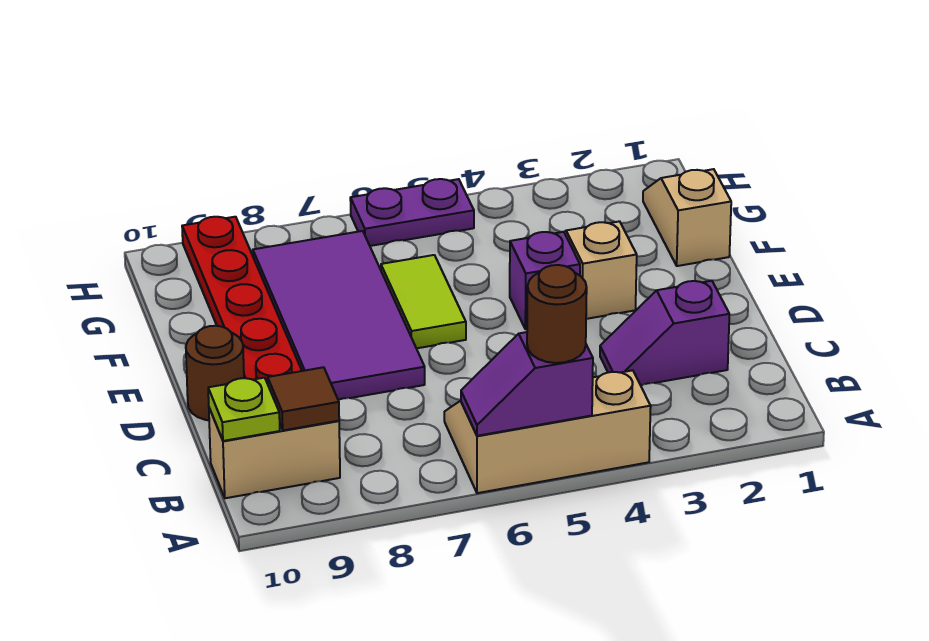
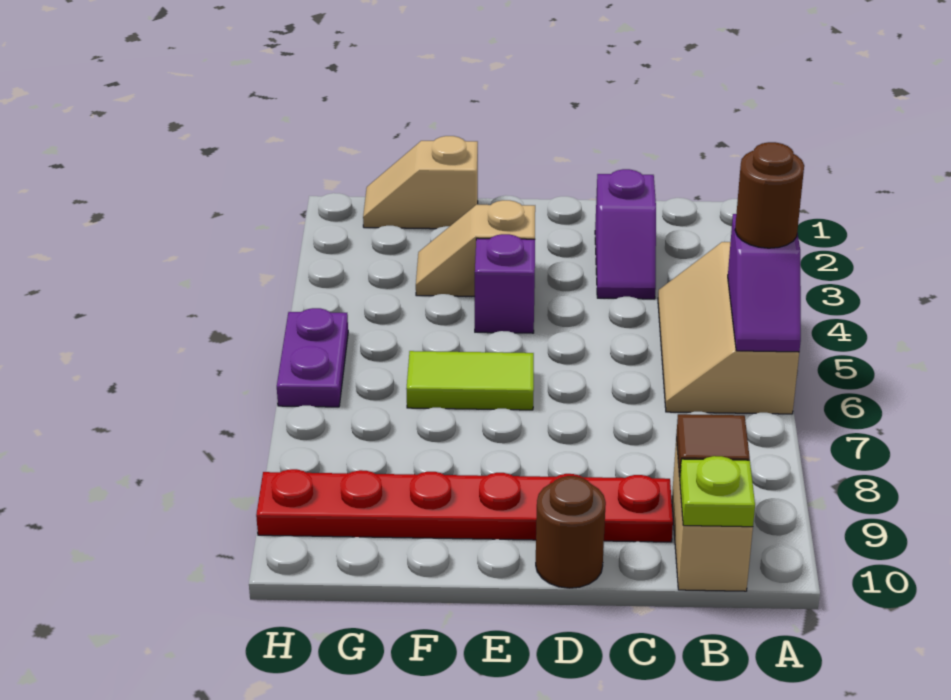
purple 2x4 tile [253,231,425,400] -> none

